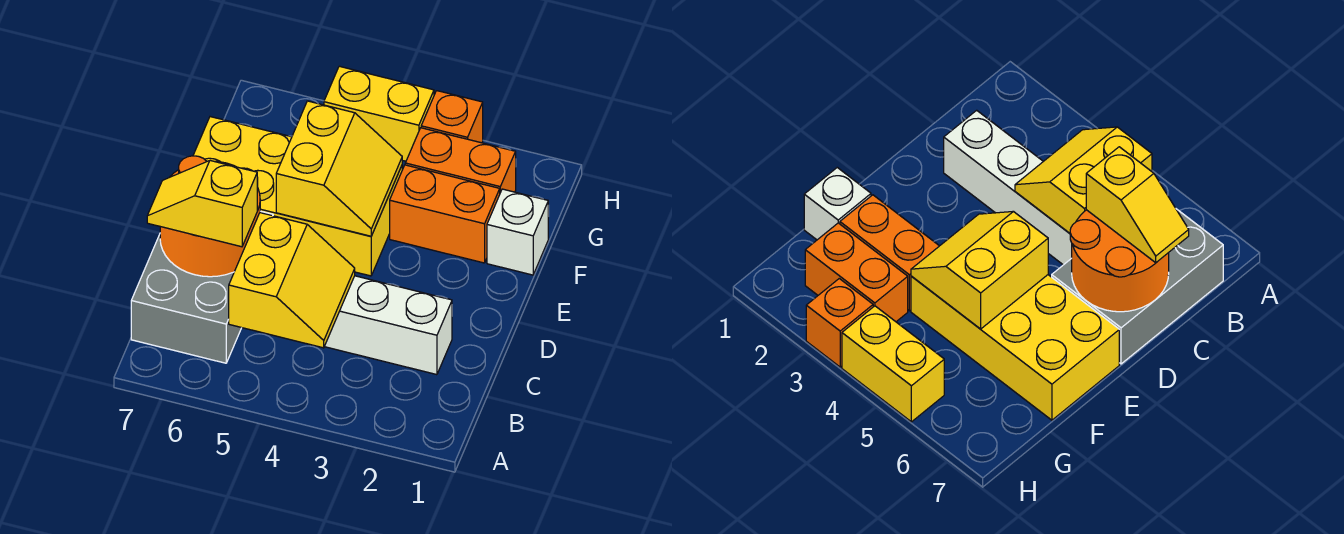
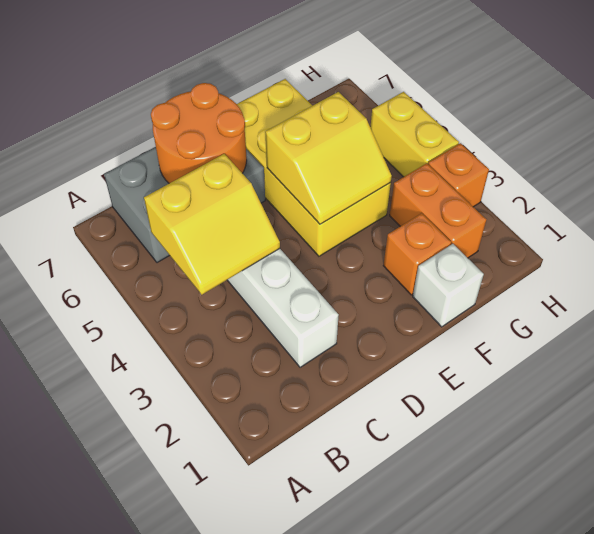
yellow 1x2 slope [147,161,257,247] -> none
orange 1x2 brick [390,165,500,263] -> orange 1x1 brick [383,213,451,295]

